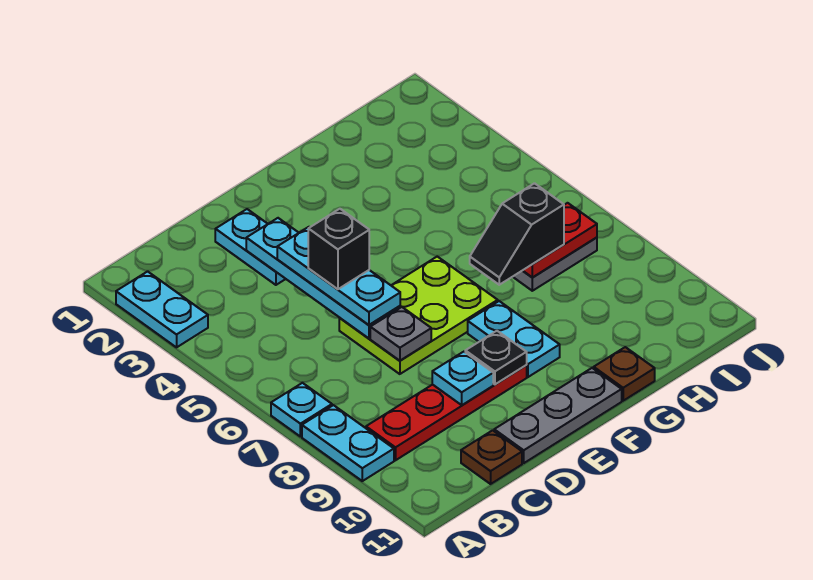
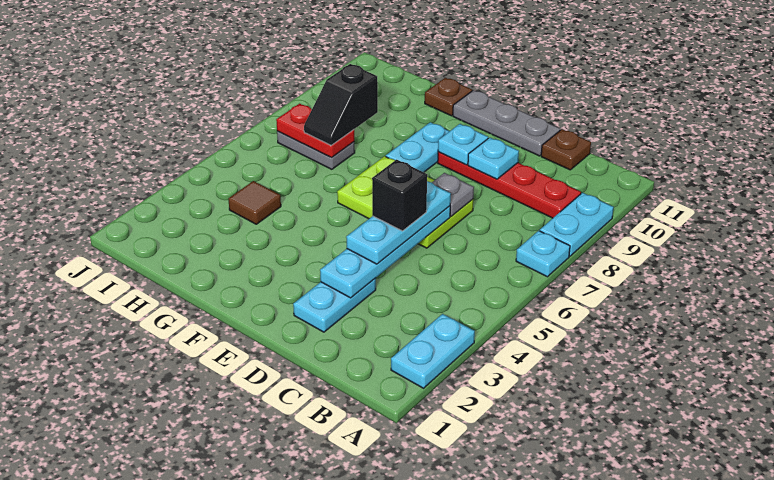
black 1x1 plate [465,331,527,384] -> cyan 1x1 plate [438,124,488,165]
black 1x2 slope [470,183,564,285] -> black 1x2 slope turned to [304,64,378,145]
none -> brown 1x1 tile [229,181,281,224]

